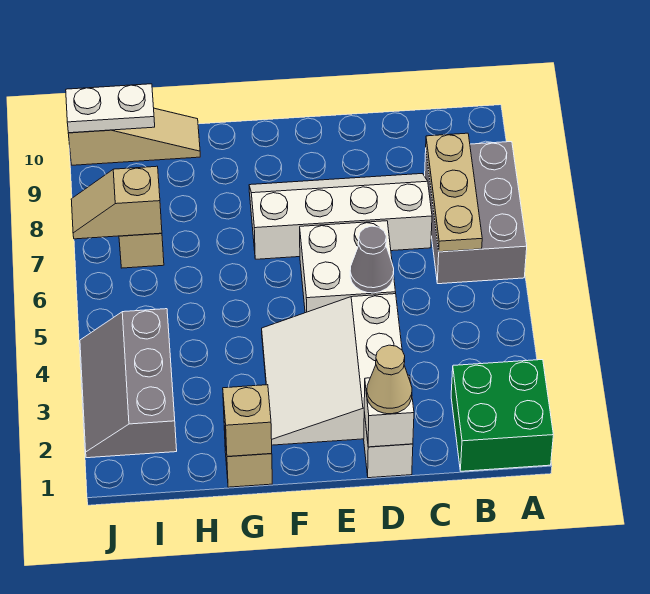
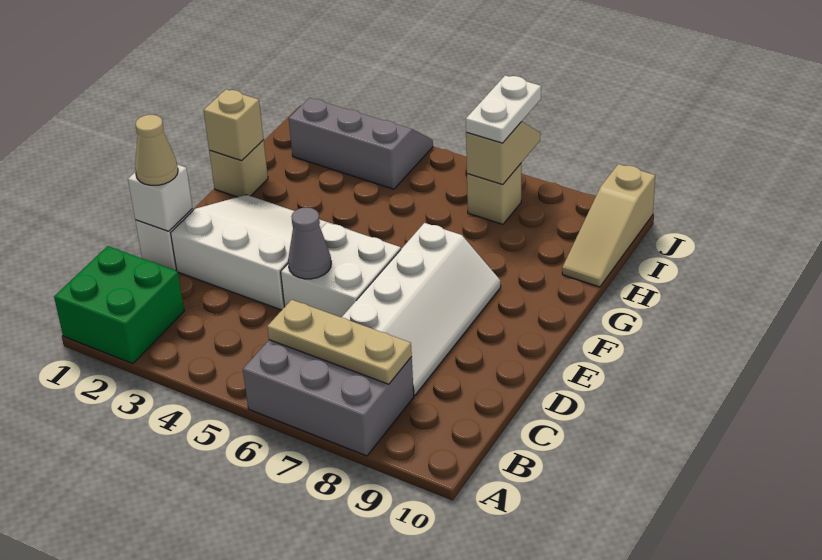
white 1x2 plate [66,84,155,133] -> white 1x2 plate moved to [466,75,541,143]

